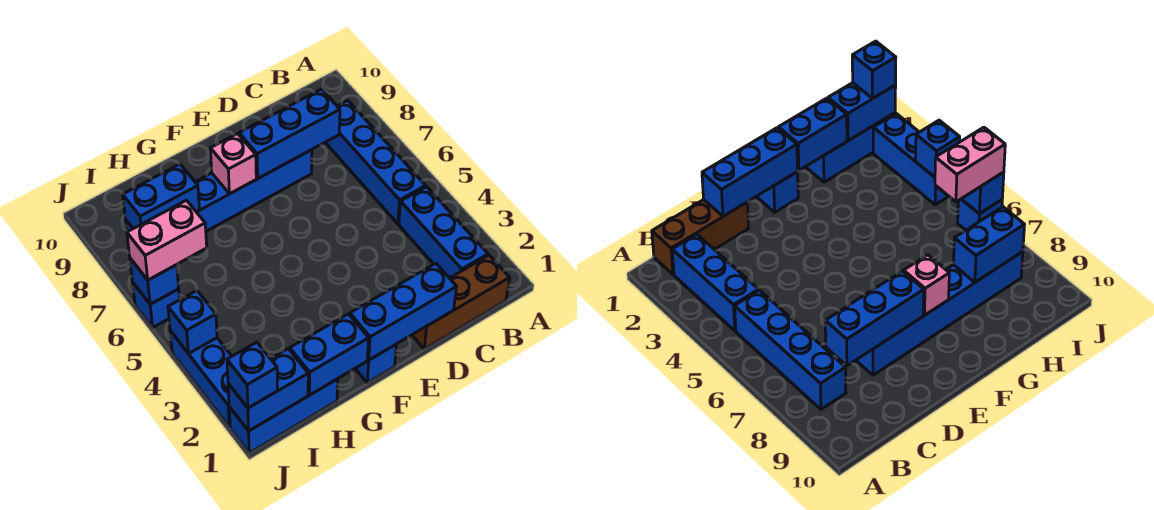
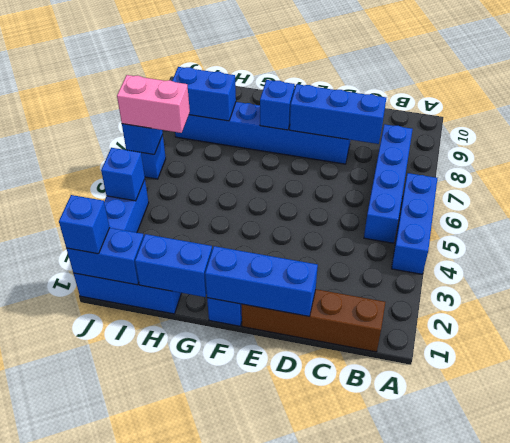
brown 1x3 brick [412,255,509,349] -> brown 1x4 brick [241,289,385,352]
blue 1x3 brick [399,187,488,278] -> blue 1x3 brick moved to [392,173,437,274]
pink 1x1 brick [210,134,256,194] -> blue 1x1 brick [260,80,295,130]

